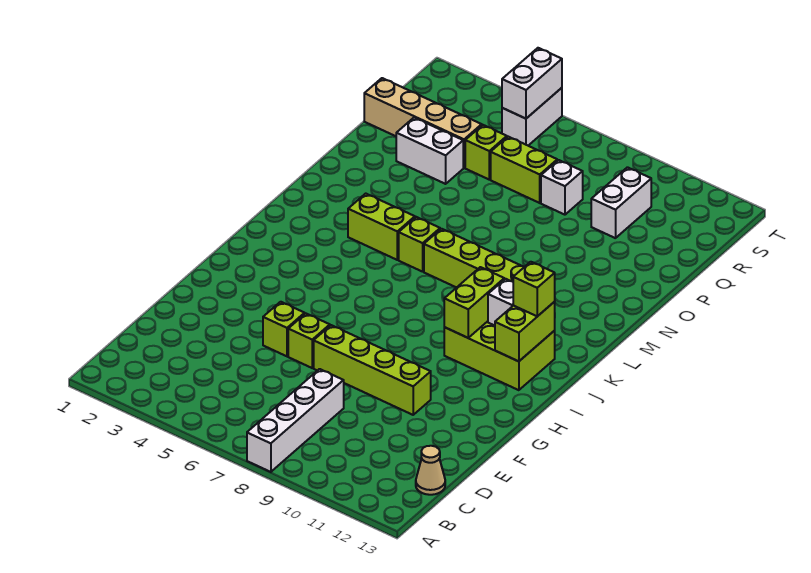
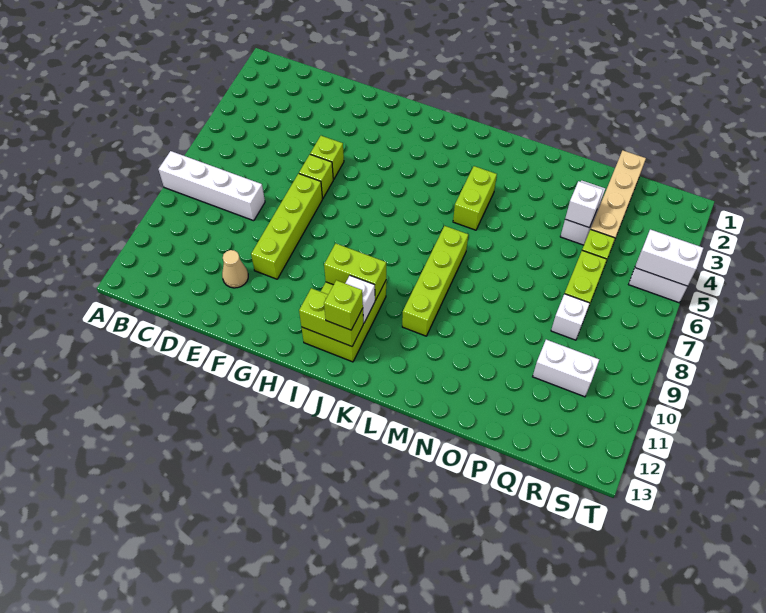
tan 1x1 cone [416,446,445,495] -> tan 1x1 cone moved to [222,250,248,288]
lime 1x1 brick [399,217,440,272] -> none
none -> white 1x1 brick [565,181,603,228]

